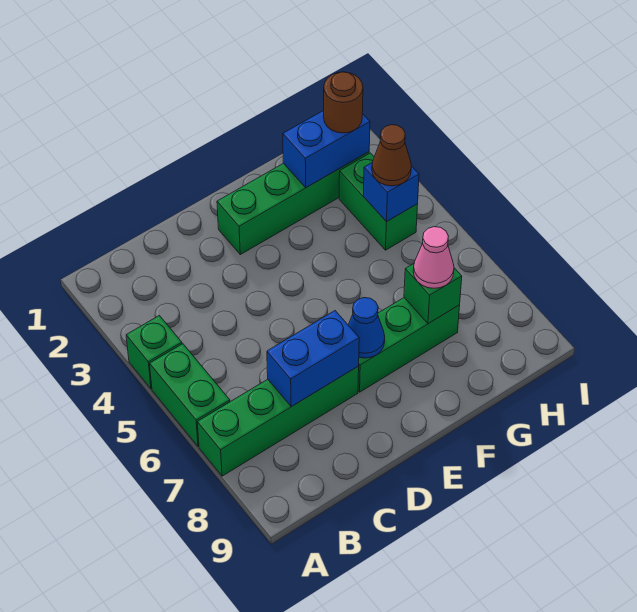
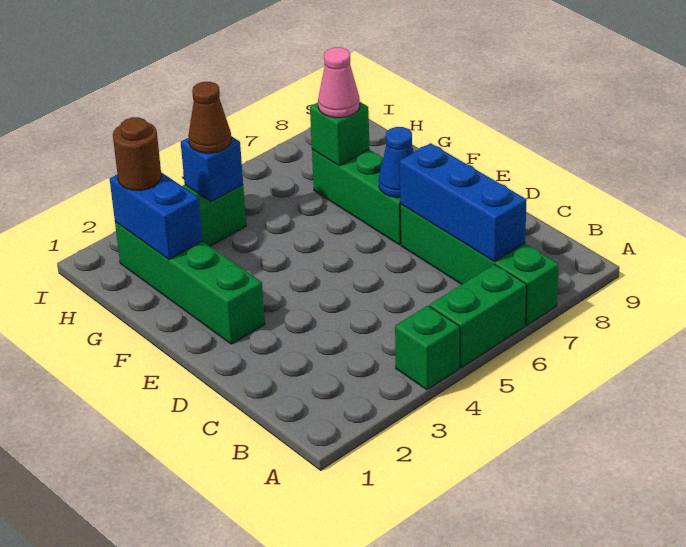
blue 1x2 brick [267,311,359,407] -> blue 1x3 brick [400,143,527,262]

